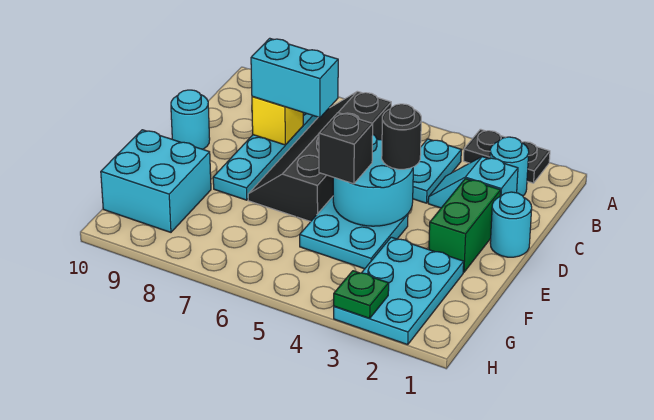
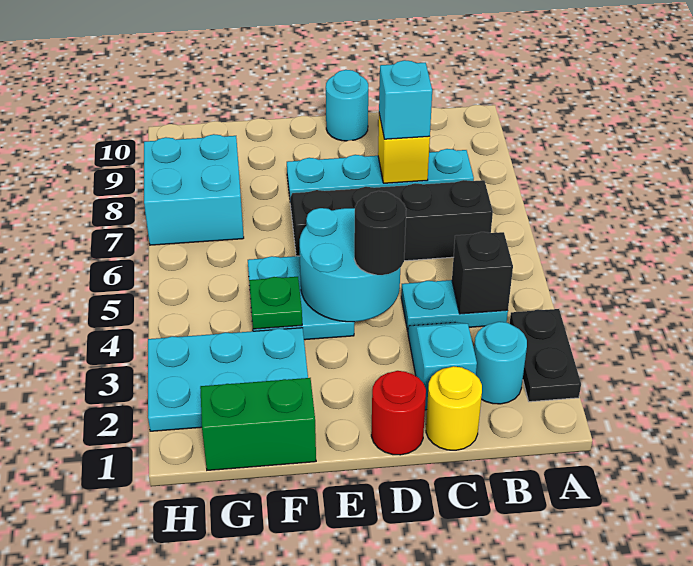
none -> yellow 1x1 round brick [426,366,482,450]
cyan 1x2 brick [251,38,338,118] -> cyan 1x1 brick [379,60,432,139]
cyan 1x1 round brick [490,192,532,257] -> red 1x1 round brick [371,371,426,455]
green 1x2 brick [429,179,501,272] -> green 1x2 brick moved to [200,378,316,470]
black 1x1 brick [319,113,373,184] -> black 1x1 brick moved to [452,232,513,314]
cyan 2x2 brick [101,130,211,232] -> cyan 2x2 brick moved to [144,134,244,245]
green 1x1 plate [334,271,389,318] -> green 1x1 plate moved to [249,277,302,329]

